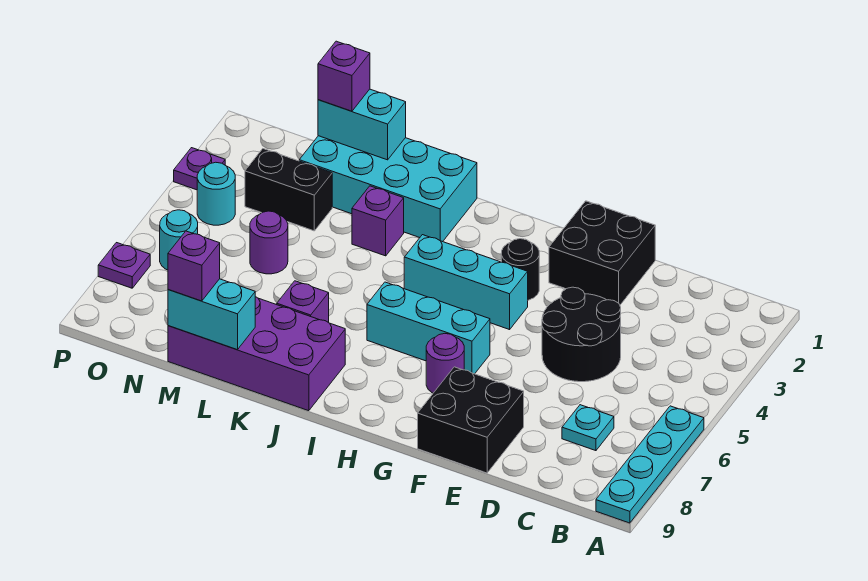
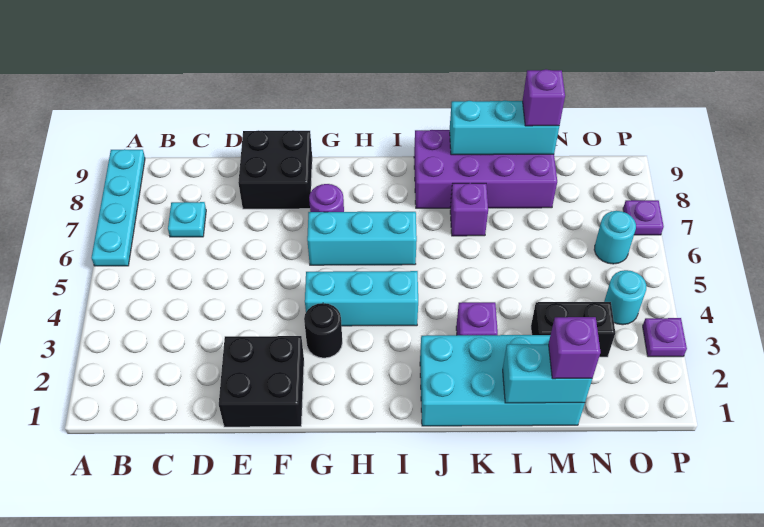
black 2x2 round brick [542,287,621,382] -> none
cyan 1x2 brick [168,279,255,350] -> cyan 1x3 brick [450,101,559,155]
purple 1x1 round brick [250,211,288,274] -> none

